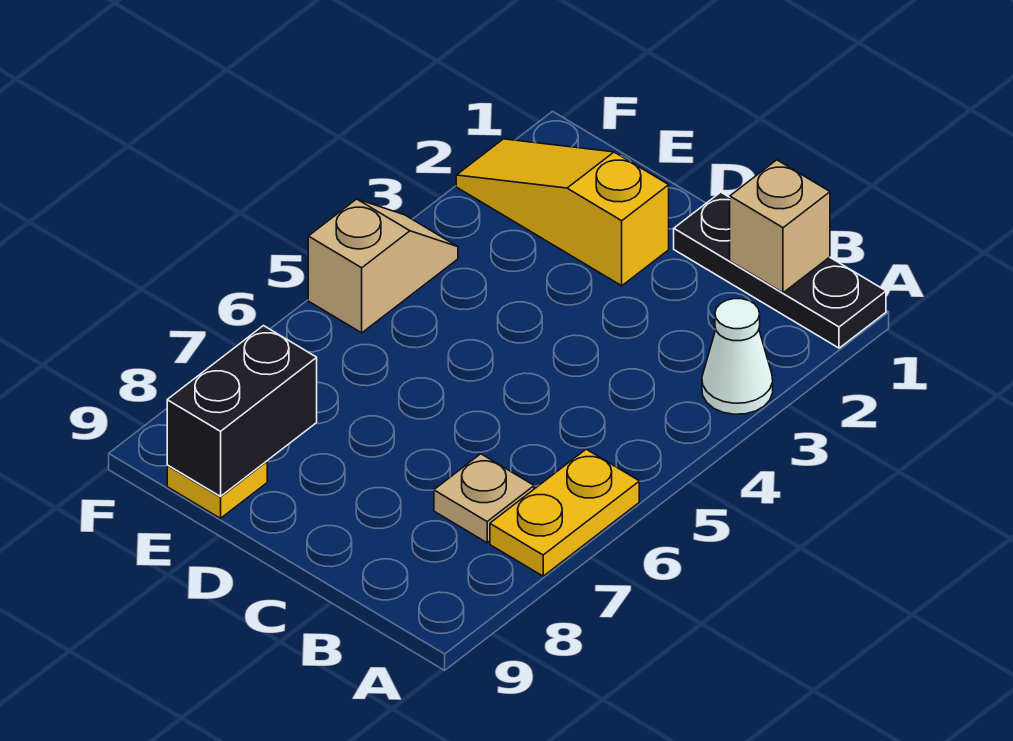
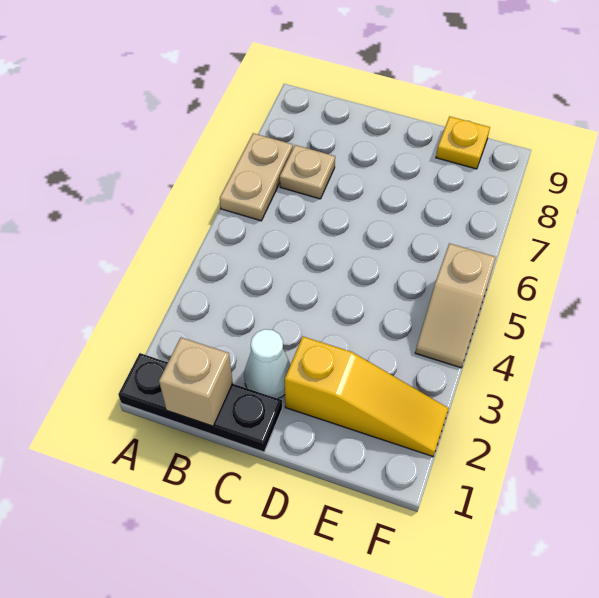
white 1x1 cone [702,299,773,414] -> white 1x1 cone moved to [244,329,291,398]
yellow 1x2 plate [490,449,639,576] -> tan 1x2 plate [220,133,293,221]
black 1x2 brick [167,326,317,496] -> none

